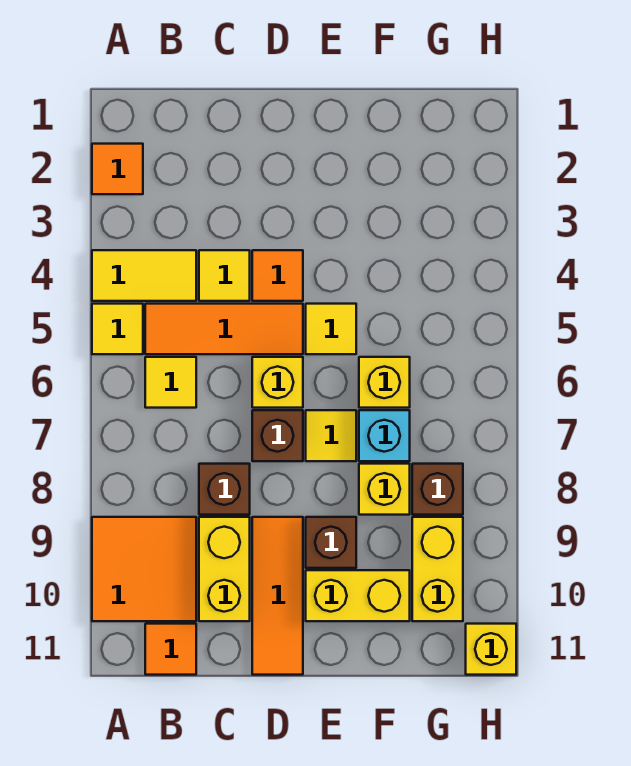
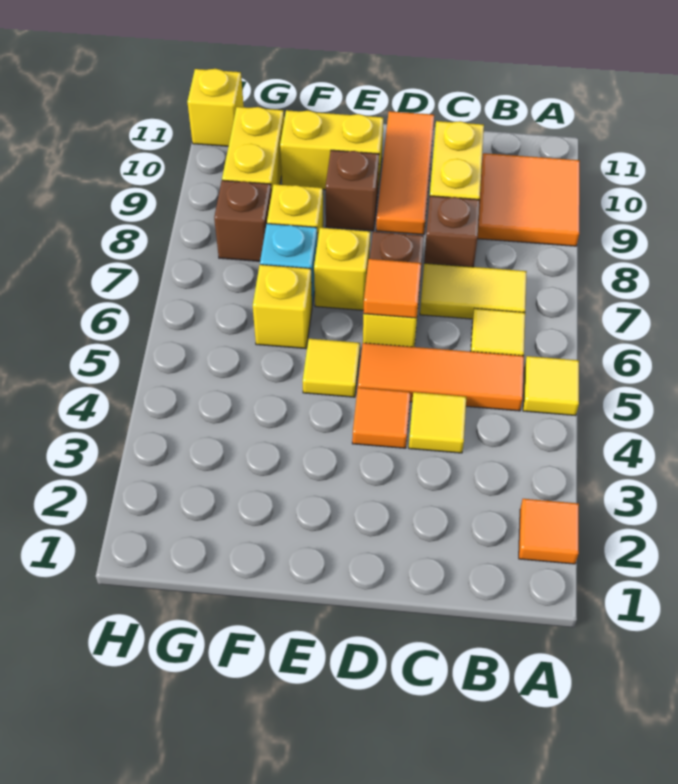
yellow 1x2 tile [92,250,196,301] -> yellow 1x2 tile moved to [420,263,527,319]
orange 1x1 tile [145,624,196,675] -> orange 1x1 tile moved to [364,259,421,318]
yellow 1x1 tile [306,410,356,461] -> yellow 1x1 brick [314,228,370,310]

